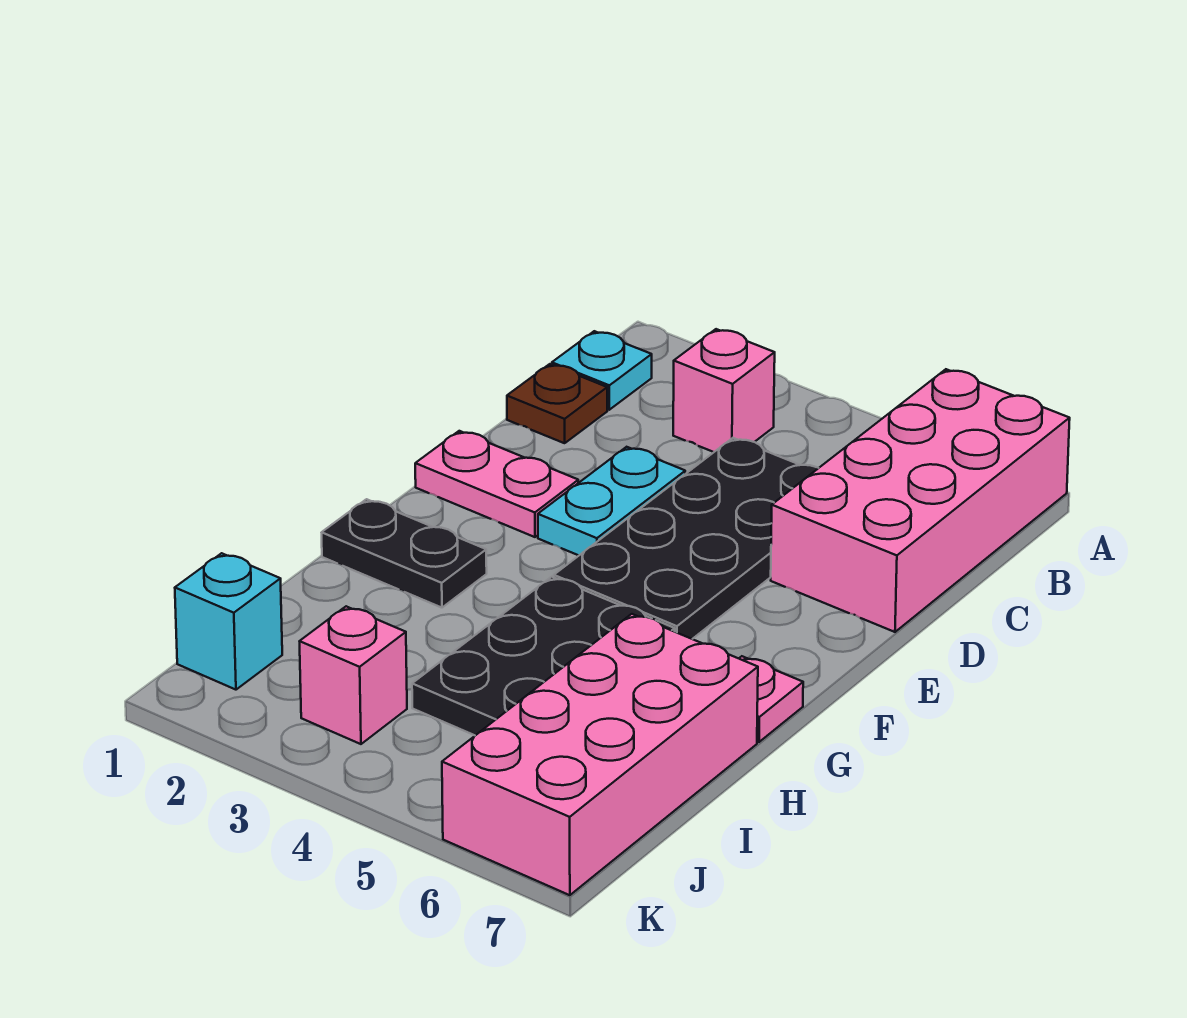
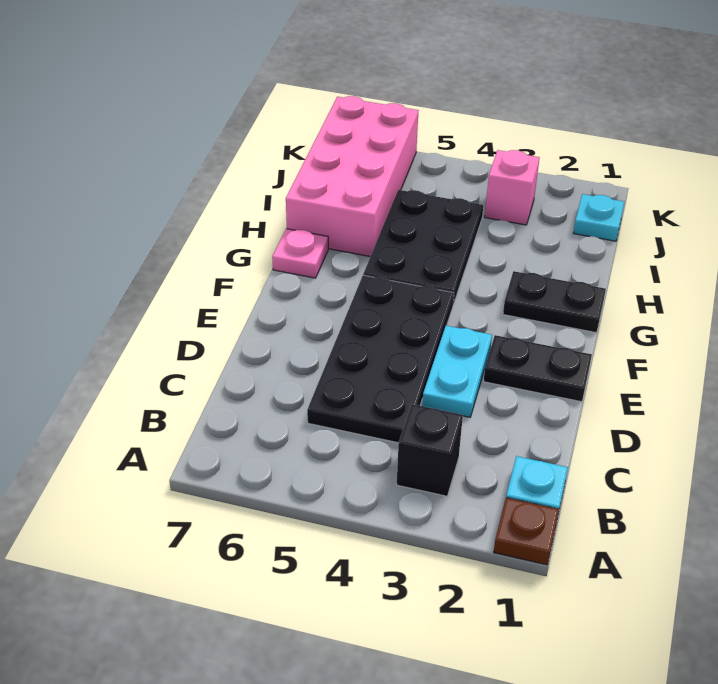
pink 2x4 brick [771,369,1070,632] -> none
pink 1x1 brick [673,329,775,452] -> black 1x1 brick [397,404,463,496]
brown 1x1 plate [507,364,607,443] -> brown 1x1 plate moved to [494,498,559,565]
pink 1x2 plate [415,431,578,537] -> black 1x2 plate [484,335,592,402]
cyan 1x1 brick [175,553,282,690] -> cyan 1x1 plate [574,194,624,241]

